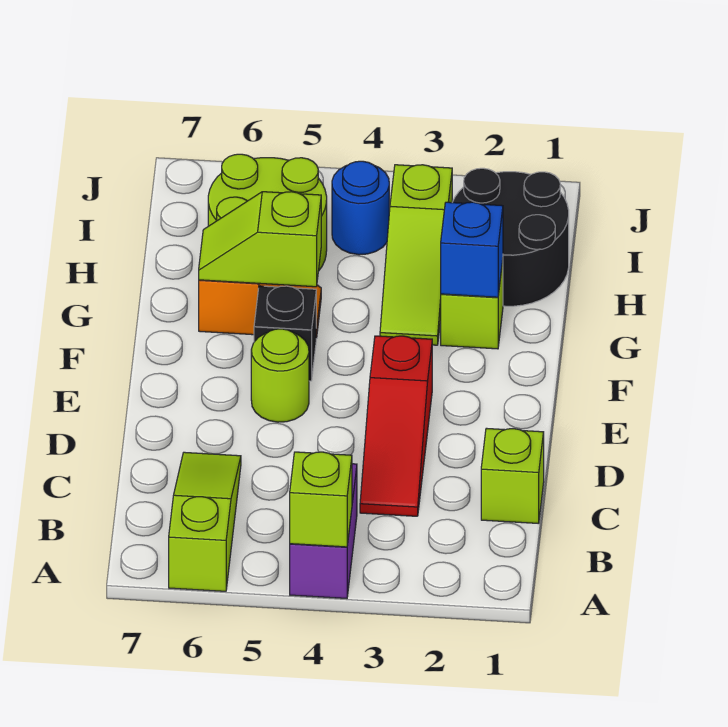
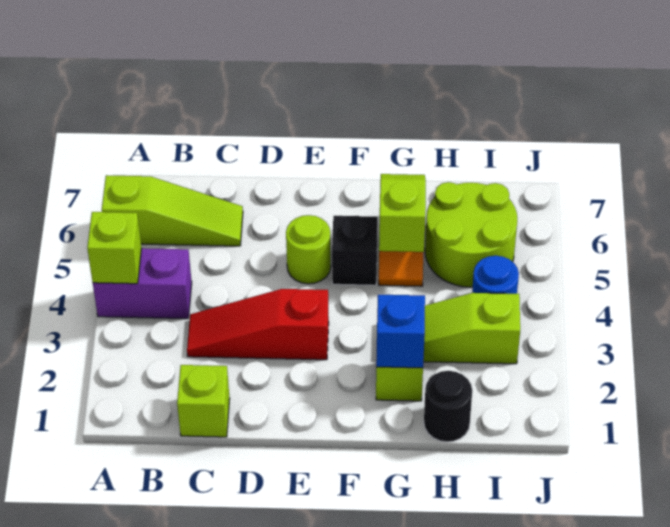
black 2x2 round brick [452,168,569,306] -> black 1x1 round brick [424,371,472,442]

